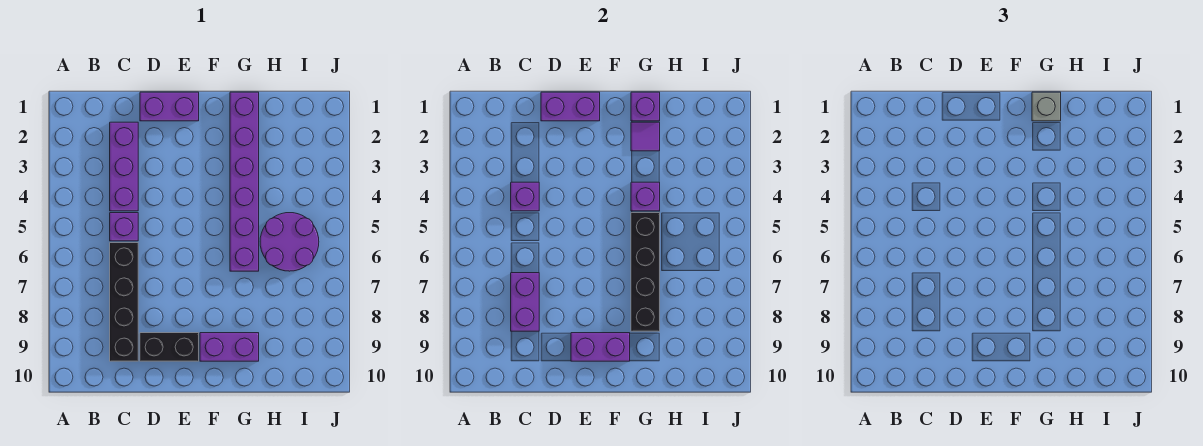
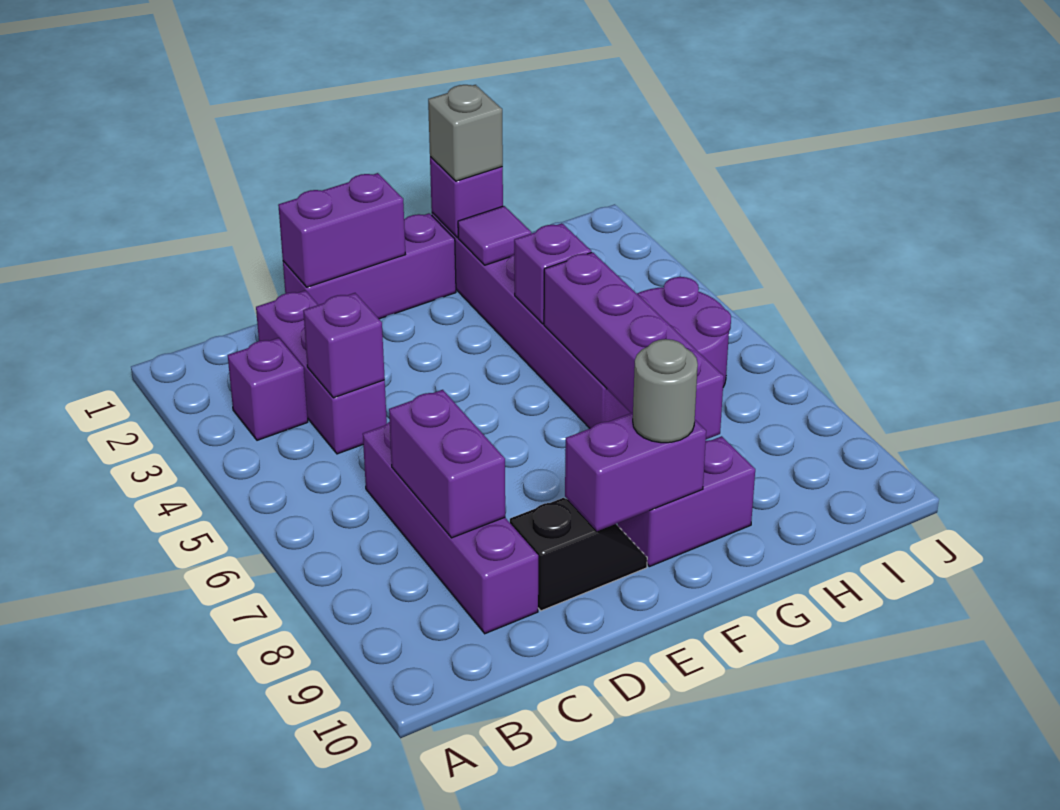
purple 1x1 brick [110,213,138,241] -> purple 1x1 brick moved to [228,338,308,440]
black 1x4 brick [110,243,138,361] -> purple 1x4 brick [363,422,538,634]
purple 1x2 brick [140,92,199,121] -> purple 1x3 brick [283,213,456,319]
black 1x2 brick [140,333,199,361] -> black 1x2 slope [510,498,647,611]
none -> grey 1x1 round brick [633,339,698,443]
black 1x4 brick [631,213,660,331] -> purple 1x4 brick [544,252,724,439]

